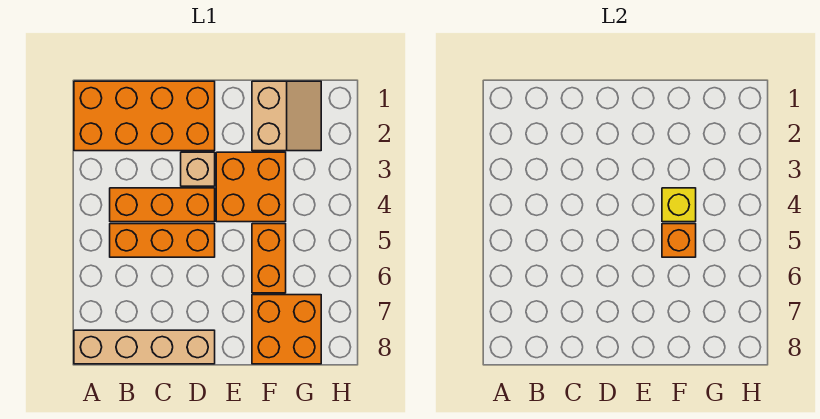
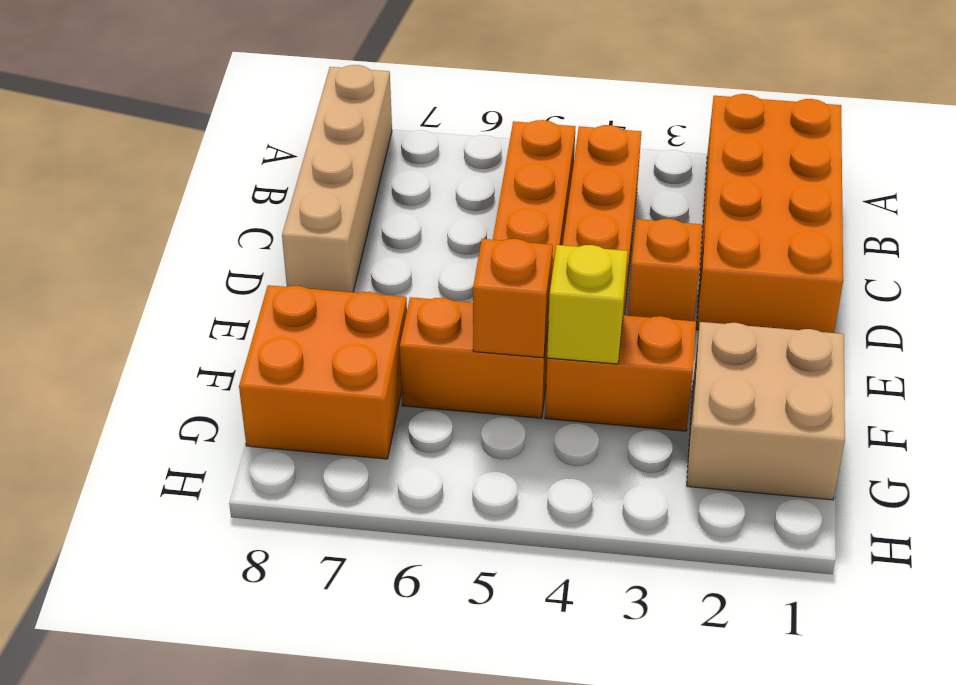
tan 1x1 brick [181,152,215,186] -> orange 1x1 brick [628,219,702,321]
orange 2x2 brick [216,152,286,222] -> orange 1x2 brick [545,315,696,431]
tan 2x2 slope [252,81,321,151] -> tan 2x2 brick [687,322,845,500]

